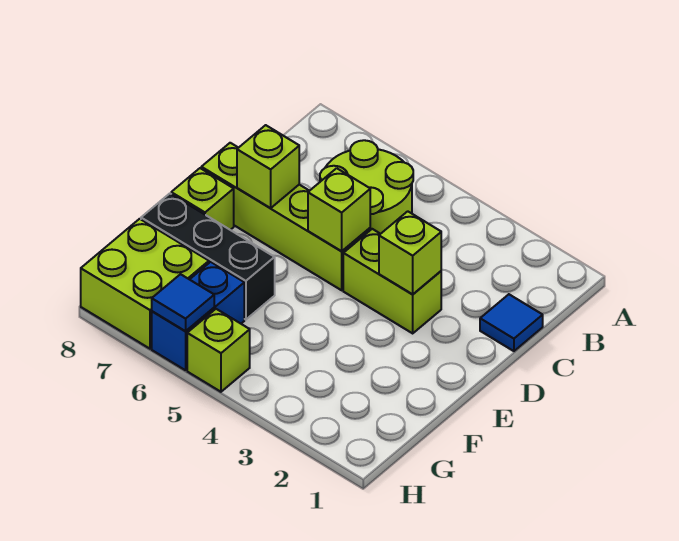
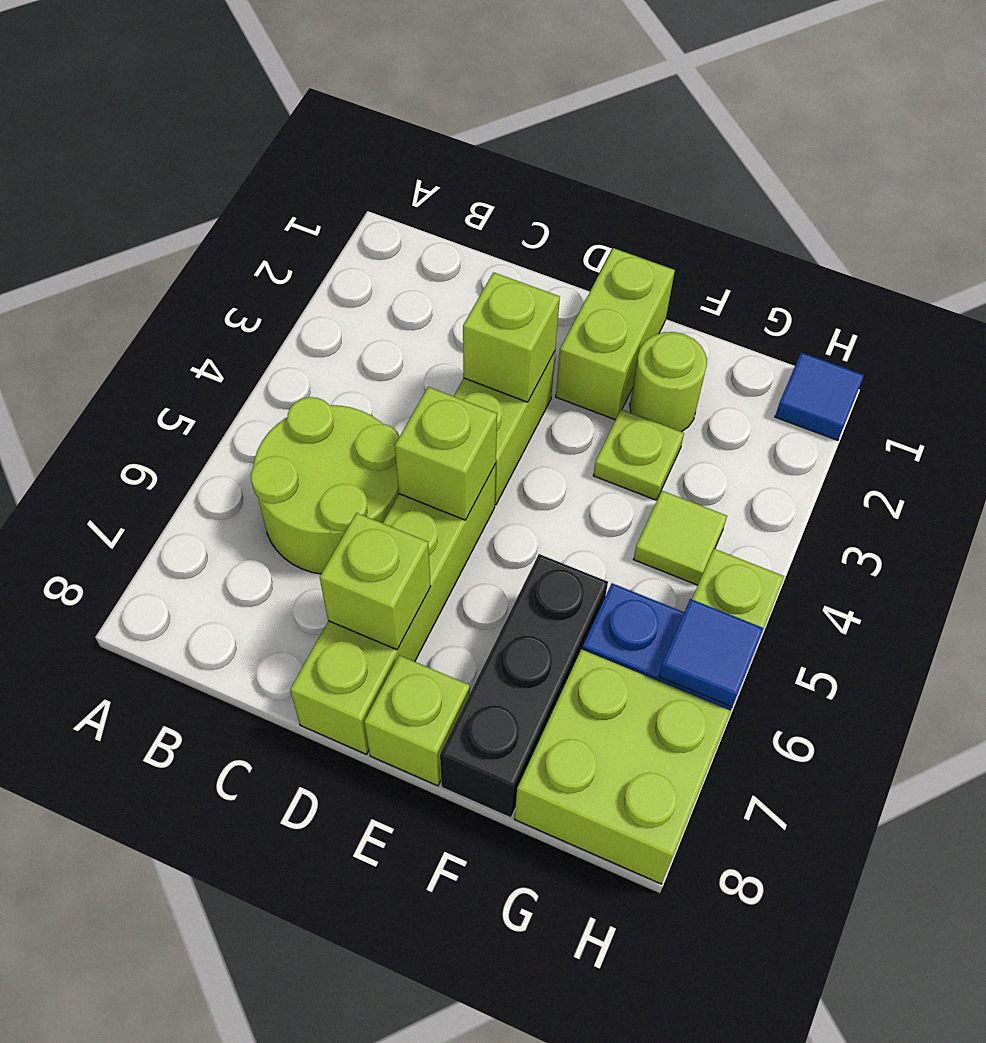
blue 1x1 tile [480,294,543,351] -> blue 1x1 tile moved to [775,352,864,440]
none -> lime 1x2 brick [556,248,675,420]
none -> lime 1x1 round brick [630,332,707,432]
none -> lime 1x1 plate [593,409,684,500]
none -> lime 1x1 tile [633,491,727,585]

